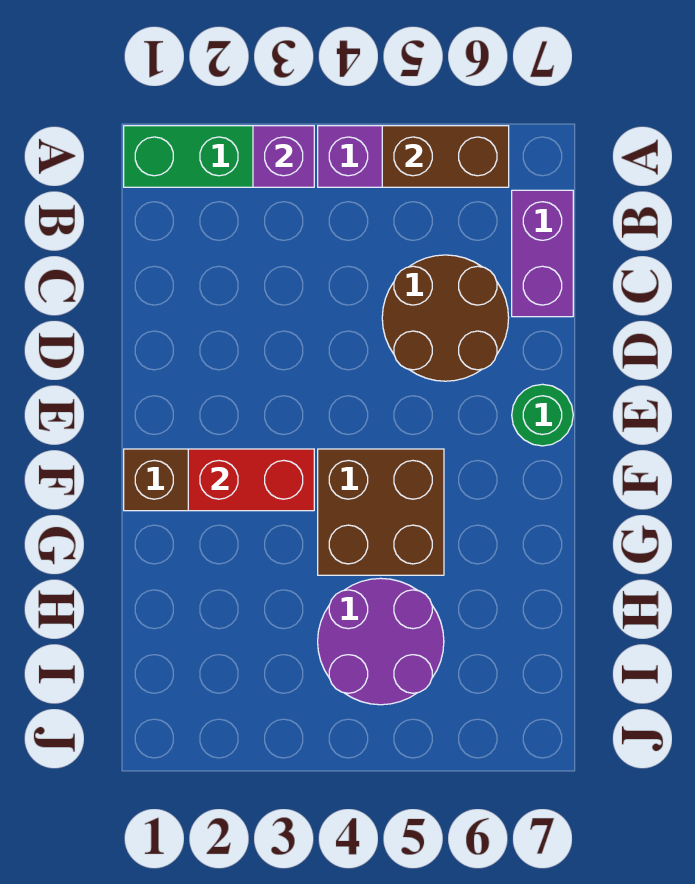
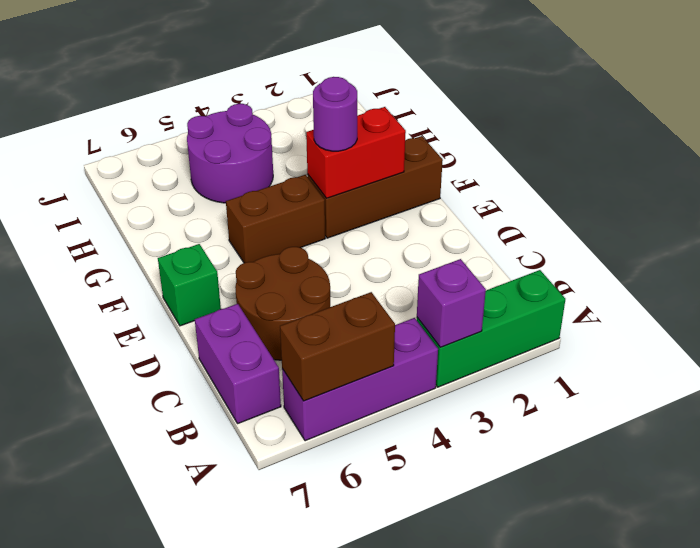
green 1x1 round brick [512,384,573,446] -> green 1x1 brick [158,244,221,326]
none -> purple 1x1 round brick [313,77,357,151]
brown 2x2 brick [318,449,444,575] -> brown 1x2 brick [226,175,325,263]

